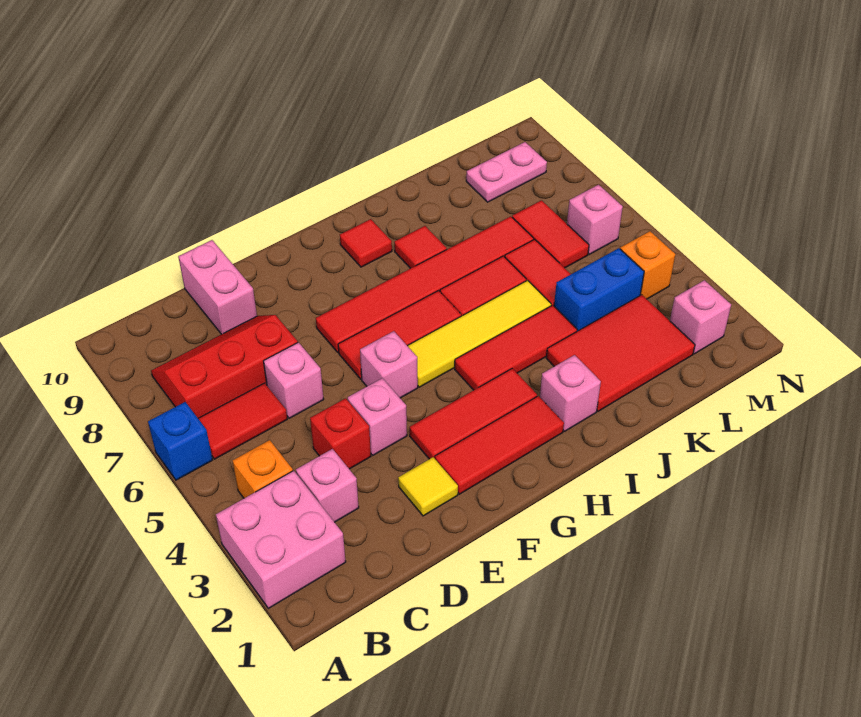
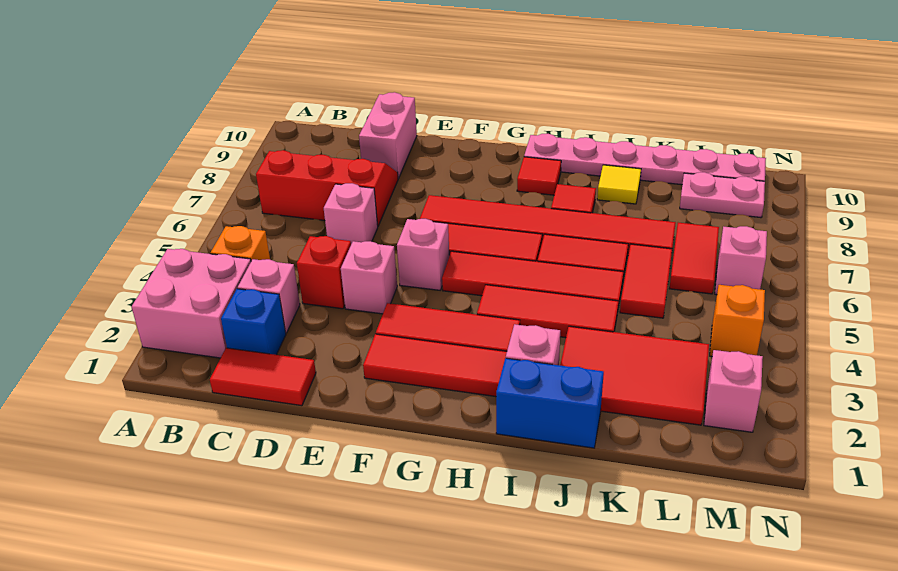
blue 1x1 brick [148,402,213,480] -> blue 1x1 brick moved to [221,289,286,355]
red 1x2 tile [198,383,287,459] -> red 1x2 tile moved to [210,348,316,406]
yellow 1x1 tile [398,457,458,516] -> yellow 1x1 tile moved to [597,165,641,204]
yellow 1x4 tile [408,280,551,387] -> red 1x4 tile [442,251,623,308]
none -> pink 1x6 plate [524,134,766,185]
blue 1x2 brick [554,248,644,331] -> blue 1x2 brick moved to [496,358,604,448]

